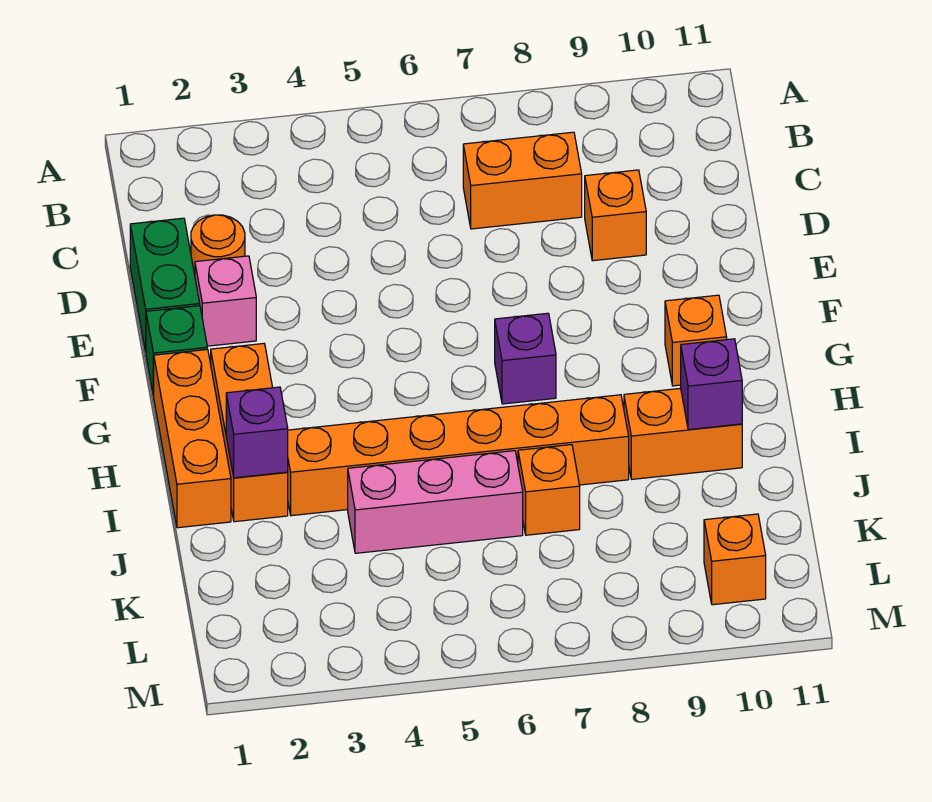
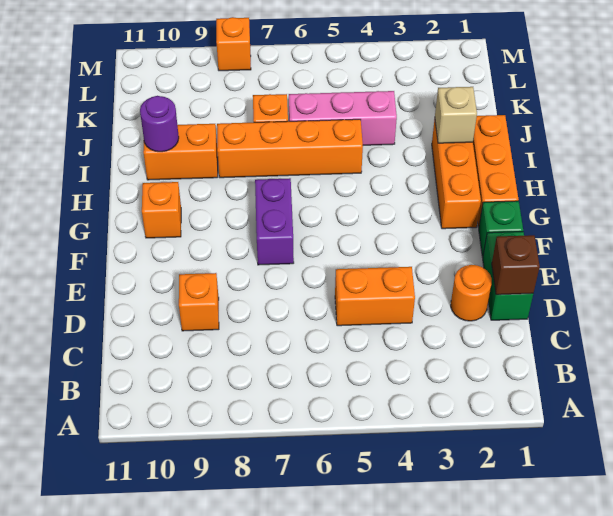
orange 1x2 brick [463,132,582,229] -> orange 1x2 brick moved to [335,267,415,326]
none -> brown 1x1 brick [492,235,540,295]
pink 1x1 brick [195,256,256,346] -> none
purple 1x1 brick [495,313,556,404] -> purple 1x2 brick [255,178,294,265]
purple 1x1 brick [226,387,288,478] -> tan 1x1 brick [435,87,477,143]
orange 1x6 brick [288,395,629,516] -> orange 1x4 brick [217,119,363,178]
purple 1x1 brick [681,339,742,430] -> purple 1x1 round brick [140,96,179,152]
orange 1x1 brick [704,514,766,605] -> orange 1x1 brick moved to [216,17,251,71]

